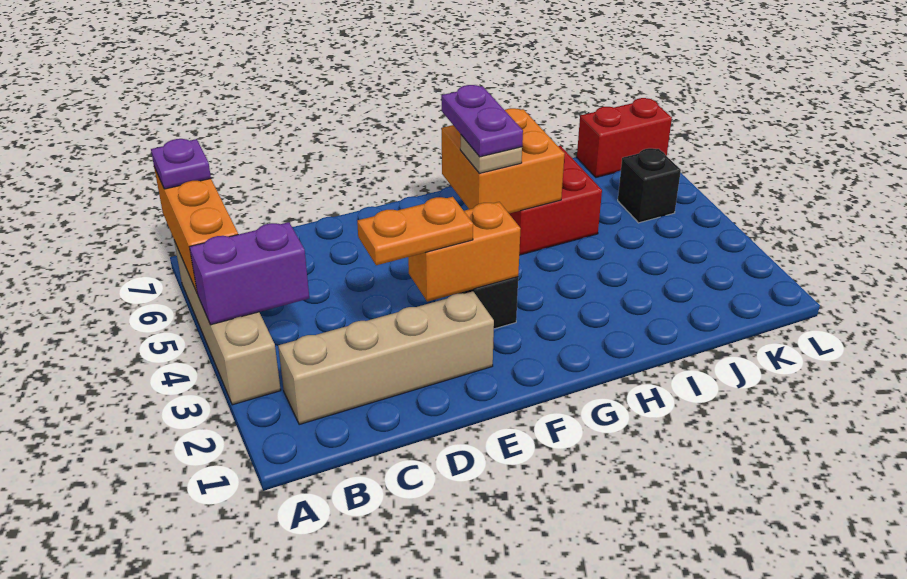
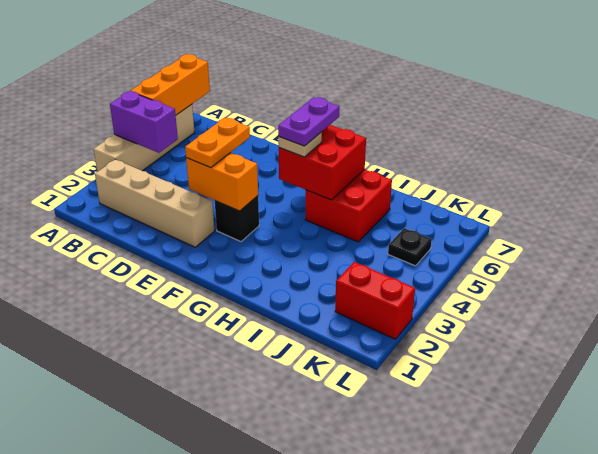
purple 1x1 plate [151,139,211,189] -> none
orange 1x2 plate [357,197,473,265] -> orange 1x2 plate turned to [185,118,250,168]
orange 2x2 brick [442,108,565,213] -> red 2x2 brick [279,125,366,200]
black 1x1 brick [618,148,681,223] -> black 1x1 plate [388,228,432,266]
red 1x2 brick [577,98,672,177] -> red 1x2 brick moved to [335,262,415,339]

